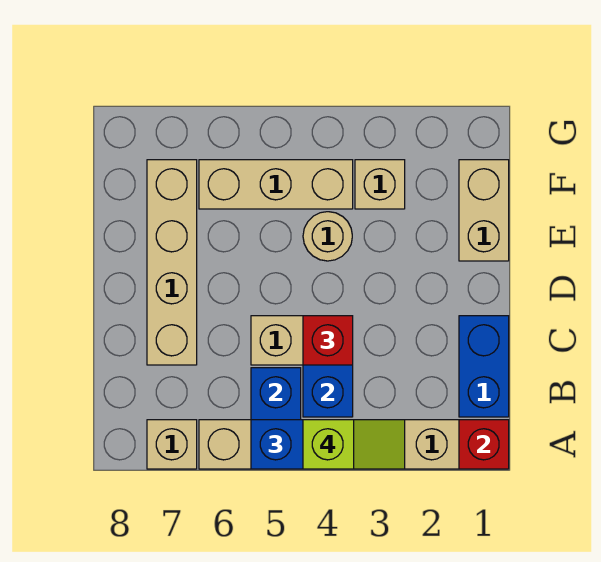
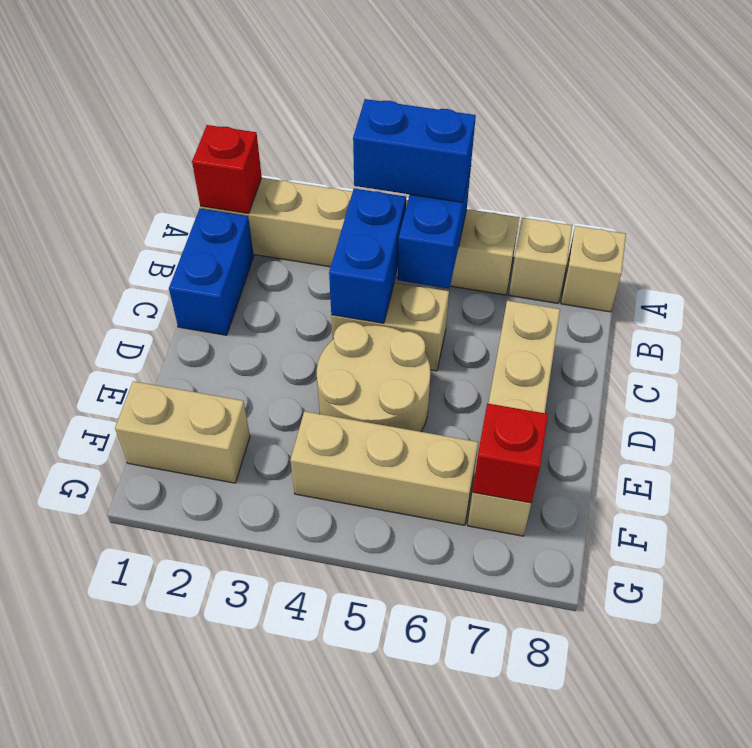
lime 1x2 slope [303,420,405,469] -> none
red 1x1 brick [303,316,353,365] -> red 1x1 brick moved to [473,403,548,503]
tan 1x2 brick [459,160,509,261] -> tan 1x2 brick turned to [115,381,250,483]
tan 1x1 round brick [303,212,352,261] -> tan 2x2 round brick [317,322,431,432]
tan 1x1 brick [355,160,405,209] -> tan 1x1 brick moved to [561,226,626,312]

